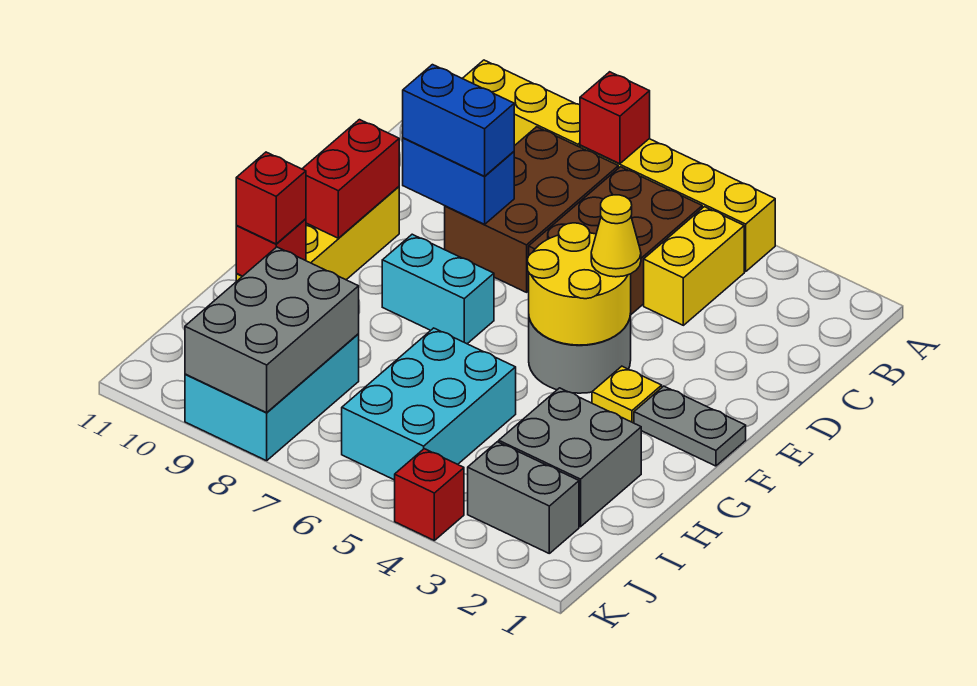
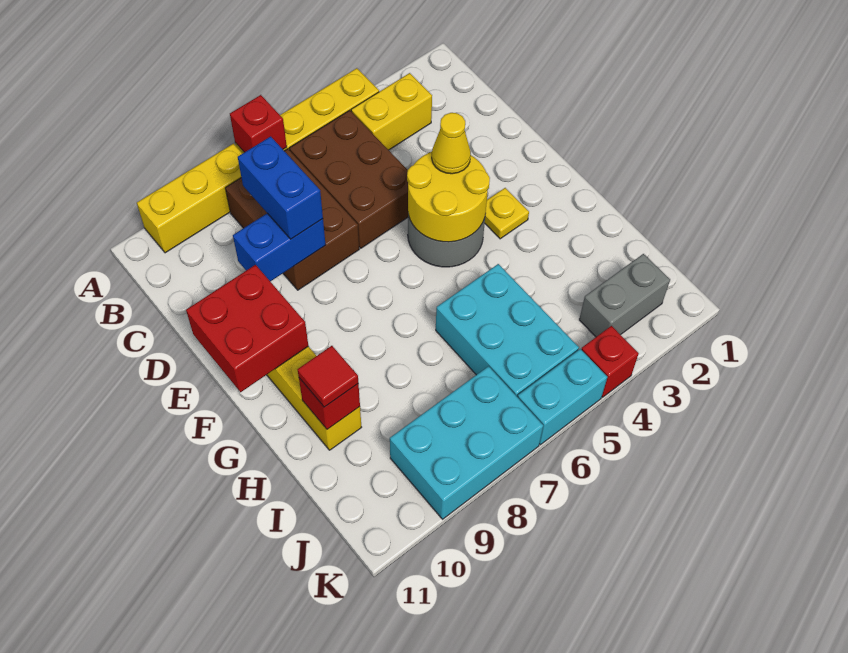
yellow 1x2 brick [644,207,744,325] -> yellow 1x2 brick turned to [351,73,432,150]
blue 1x2 brick [403,65,514,176] -> blue 1x2 brick turned to [238,136,323,239]
red 1x2 brick [302,120,399,238] -> red 2x2 brick [186,265,308,392]
grey 1x2 plate [634,386,746,466] -> none
cyan 1x2 brick [382,234,494,344] -> cyan 1x2 brick moved to [518,349,607,445]
grey 2x2 brick [499,388,641,527] -> none
red 1x1 brick [236,152,306,244] -> red 1x1 tile [298,346,358,407]
cyan 2x3 brick [185,334,359,461] -> cyan 2x3 brick turned to [390,366,543,519]
grey 2x3 brick [185,247,359,413] -> none

